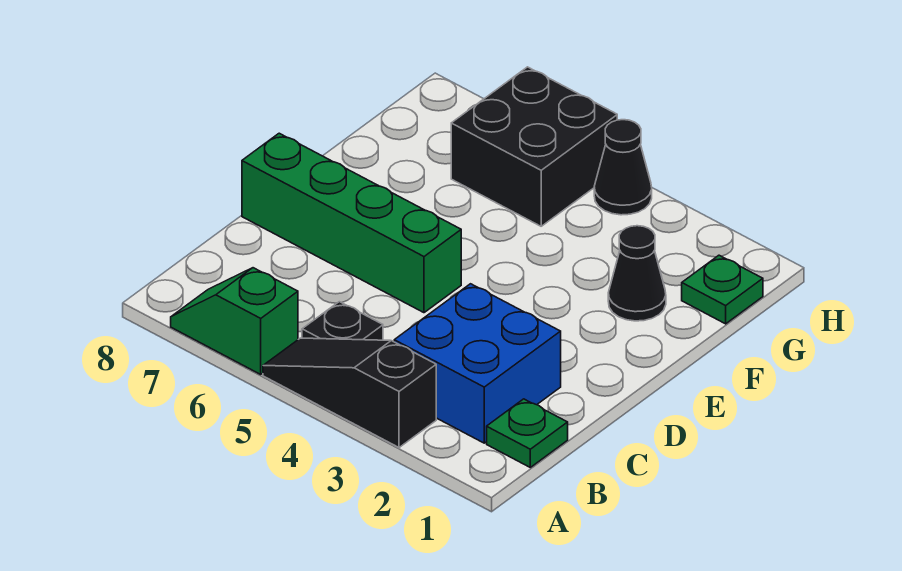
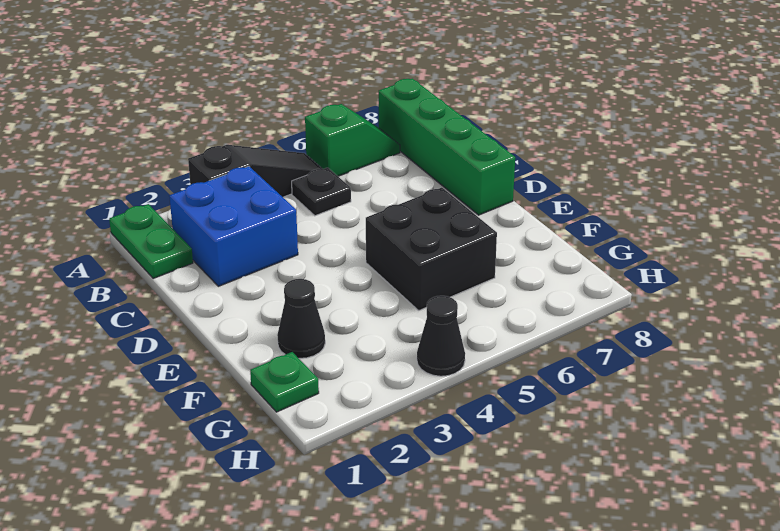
green 1x1 plate [487,399,568,467] -> green 1x2 plate [109,204,193,279]
green 1x4 brick [242,133,461,313] -> green 1x4 brick turned to [379,78,515,215]
black 2x2 brick [451,67,617,226] -> black 2x2 brick moved to [366,188,497,310]

